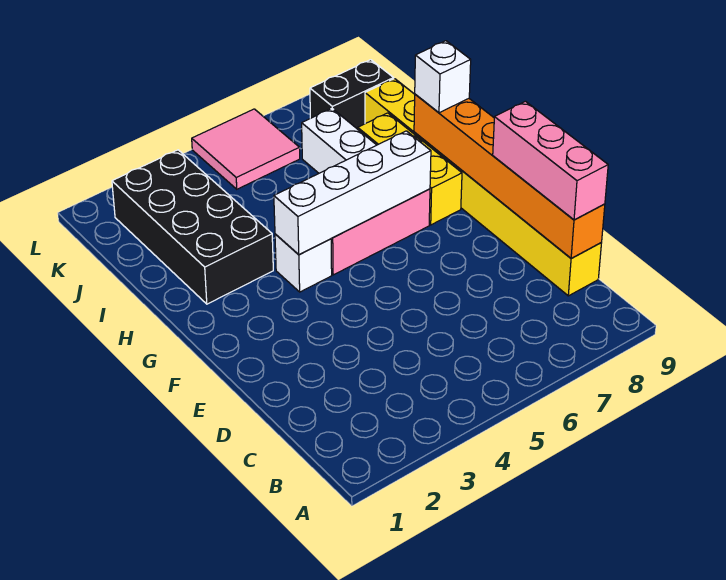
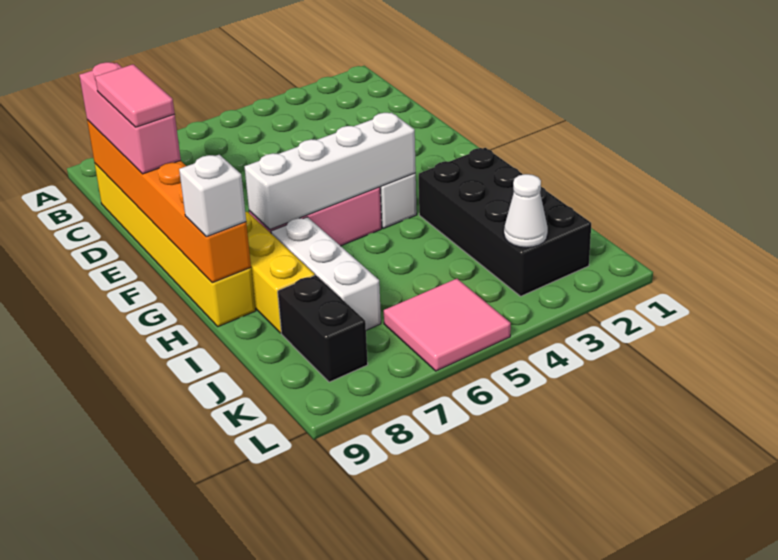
yellow 1x8 brick [365,79,601,296] -> yellow 1x6 brick [95,164,256,327]
none -> pink 1x2 tile [95,64,175,127]
none -> white 1x1 cone [504,174,548,248]
black 1x2 brick [310,60,394,129] -> black 1x2 brick turned to [278,275,368,382]

